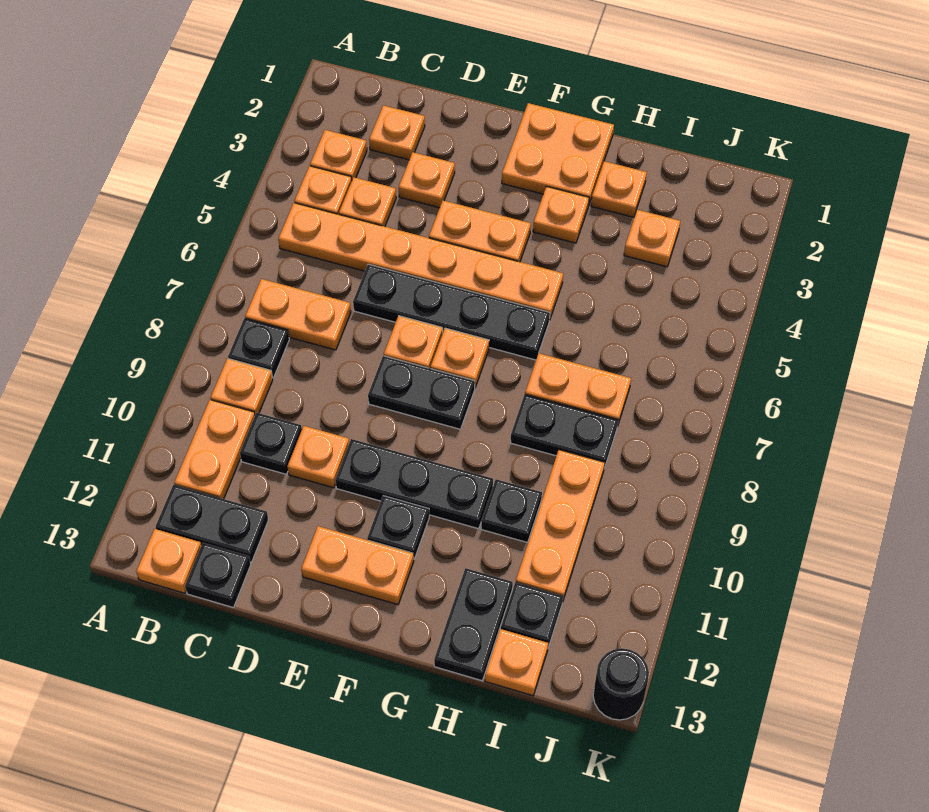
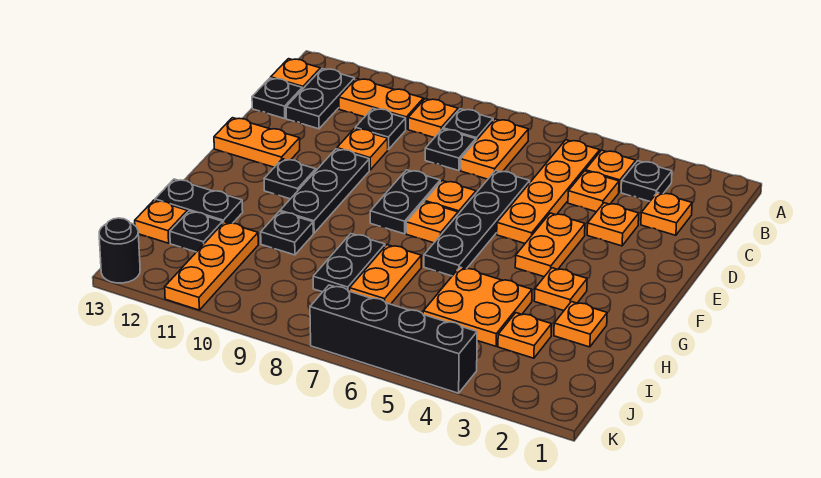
orange 1x1 plate [310,130,367,179] -> black 1x1 plate [621,161,672,201]
orange 1x6 plate [278,203,563,320] -> orange 1x4 plate [497,140,600,243]
none -> black 1x1 plate [425,129,476,171]
orange 1x2 plate [301,526,414,605] -> orange 1x2 plate turned to [214,118,300,167]
orange 2x2 plate [502,103,614,206] -> orange 2x2 plate moved to [423,267,532,346]
orange 1x3 plate [516,450,605,602] -> orange 1x3 plate turned to [165,222,258,310]
none -> black 1x4 brick [310,285,477,393]

